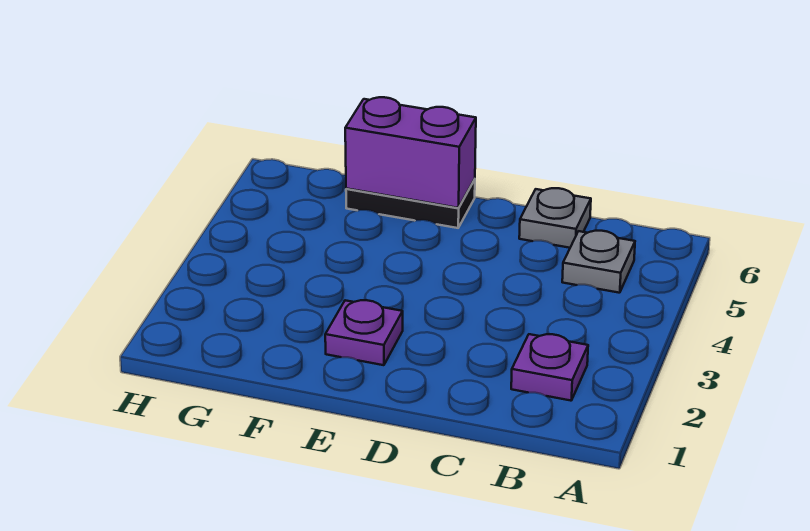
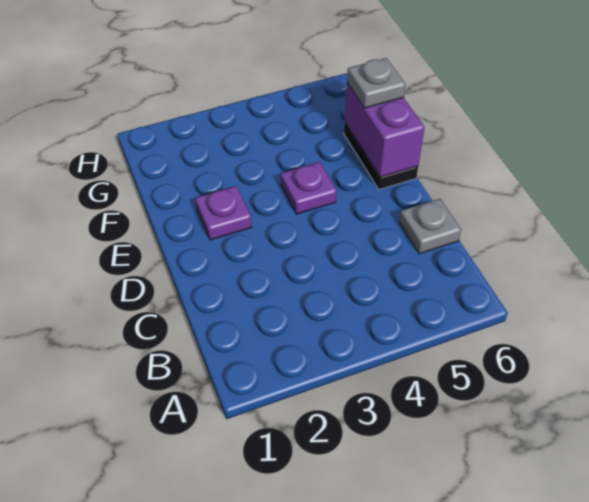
purple 1x1 plate [511,334,588,401] -> purple 1x1 plate moved to [281,162,337,214]
grey 1x1 plate [562,231,635,293] -> grey 1x1 plate moved to [347,58,406,108]

